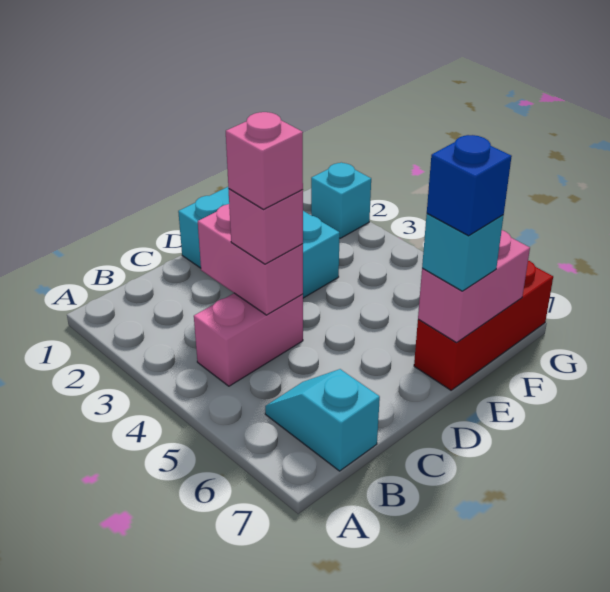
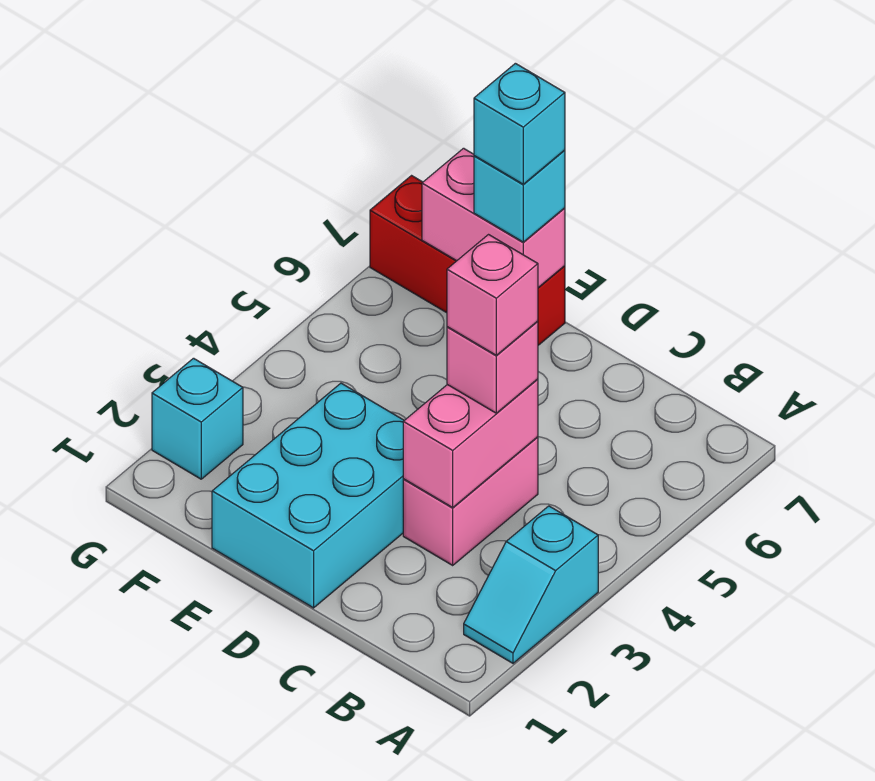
pink 1x2 brick [194,293,303,386] -> pink 1x2 brick turned to [403,437,538,565]
cyan 1x2 slope [265,369,380,471] -> cyan 1x2 slope moved to [464,506,598,663]
blue 1x1 brick [427,135,512,236] -> cyan 1x1 brick [474,63,565,184]

